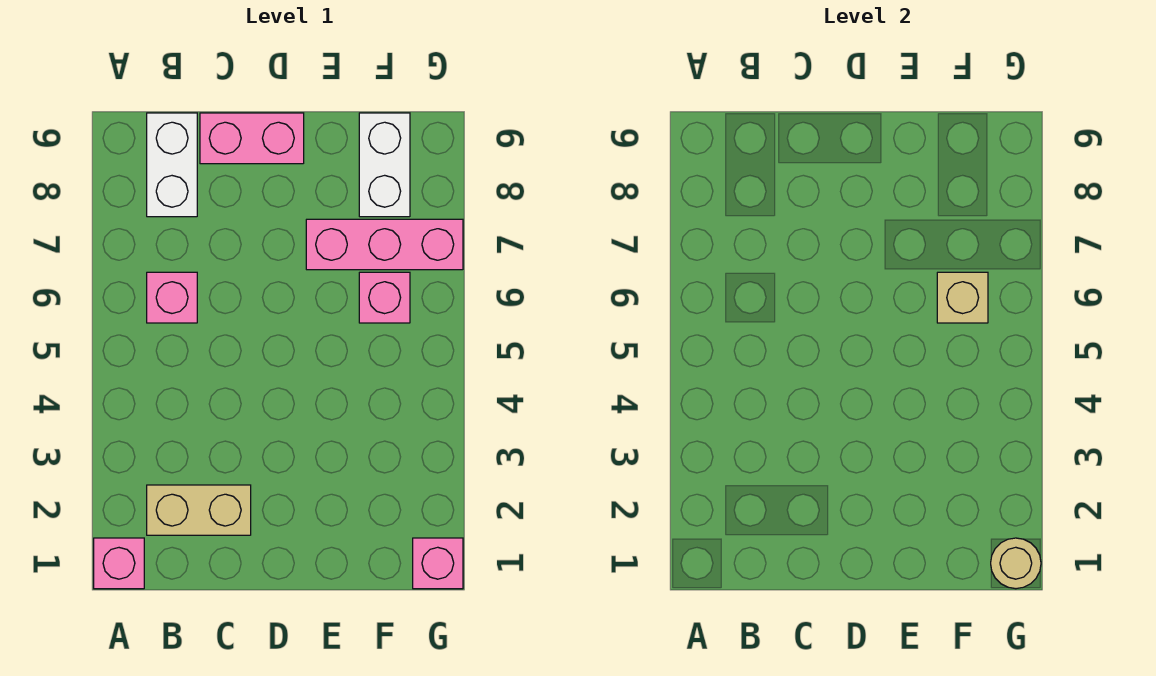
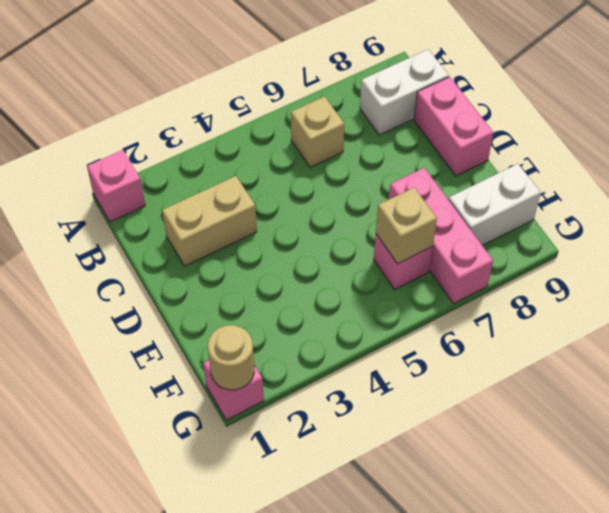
tan 1x2 brick [147,485,251,535] -> tan 1x2 brick turned to [162,176,257,266]
pink 1x1 brick [147,272,197,323] -> tan 1x1 brick [291,96,344,167]

